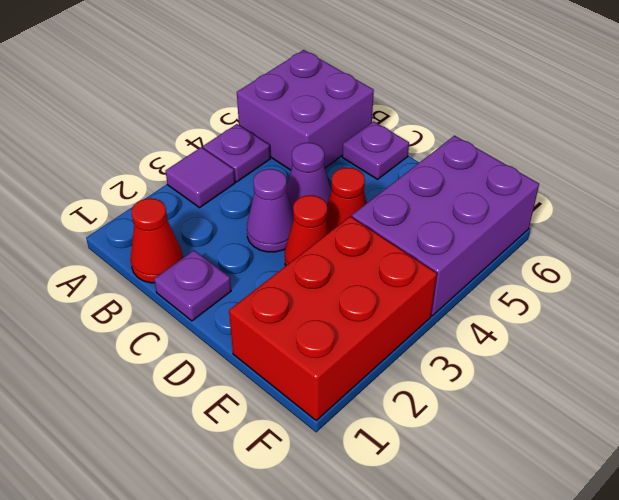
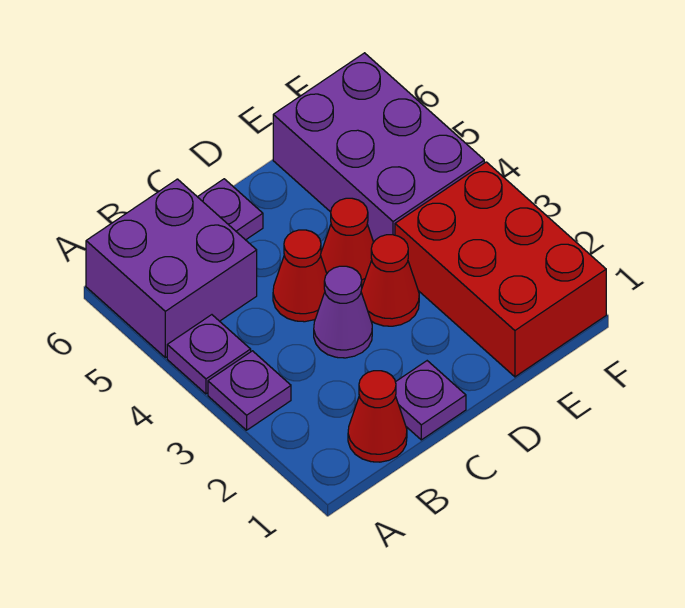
purple 1x1 tile [166,147,235,208] -> purple 1x1 plate [208,351,291,430]
purple 1x1 cone [286,143,331,211] -> red 1x1 cone [273,230,327,322]

